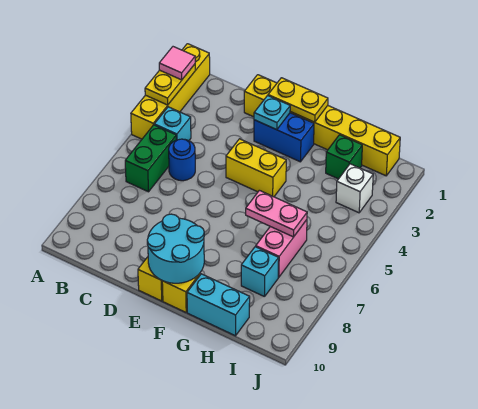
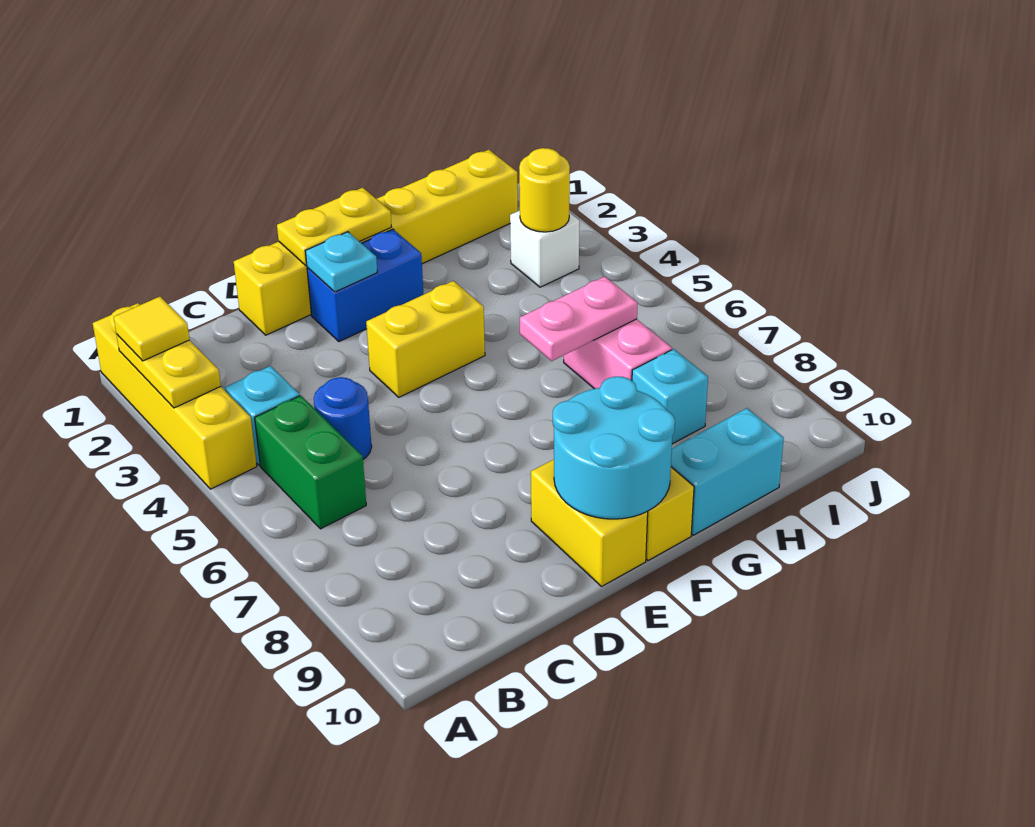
pink 1x1 tile [159,47,195,80] -> yellow 1x1 tile [114,297,190,361]
green 1x1 brick [326,135,362,179] -> none
none -> yellow 1x1 round brick [519,148,570,232]

